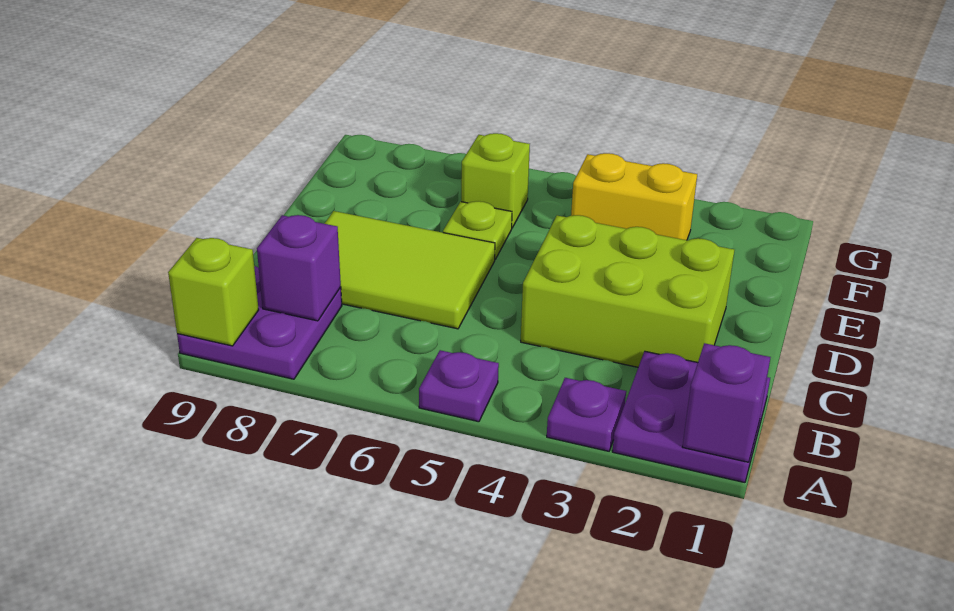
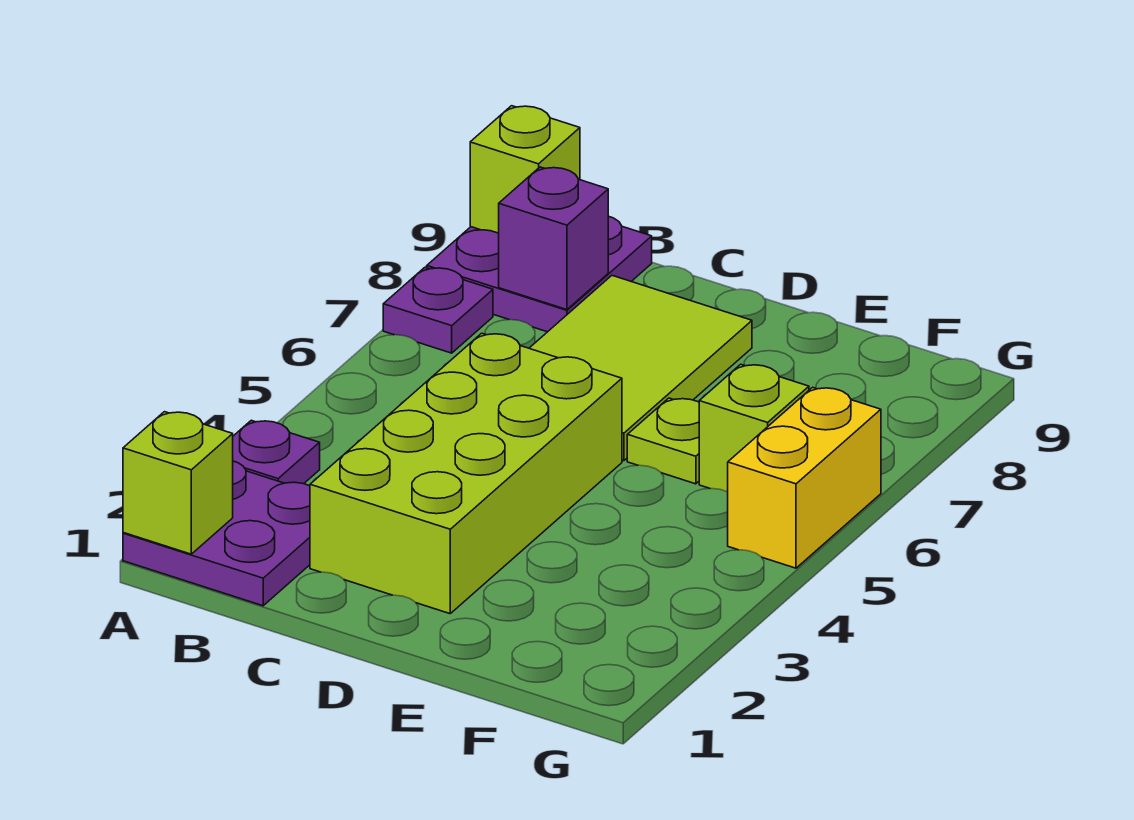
purple 1x1 brick [683,343,771,462] -> lime 1x1 brick [123,412,233,554]
purple 1x1 plate [419,350,499,422] -> purple 1x1 plate moved to [383,268,493,353]
lime 2x3 brick [521,215,734,367] -> lime 2x4 brick [310,333,622,614]
yellow 1x2 brick [571,153,697,240] -> yellow 1x2 brick moved to [728,387,881,568]

